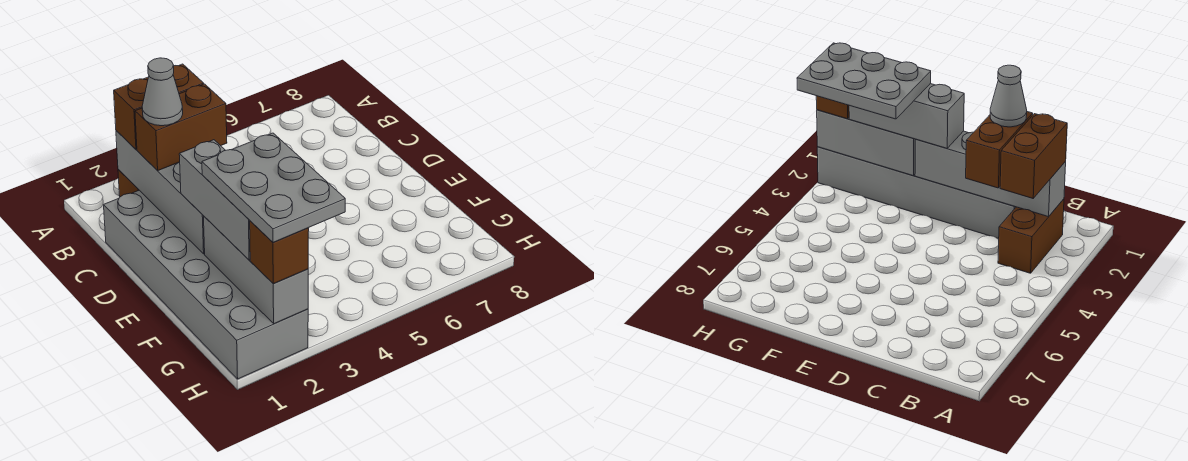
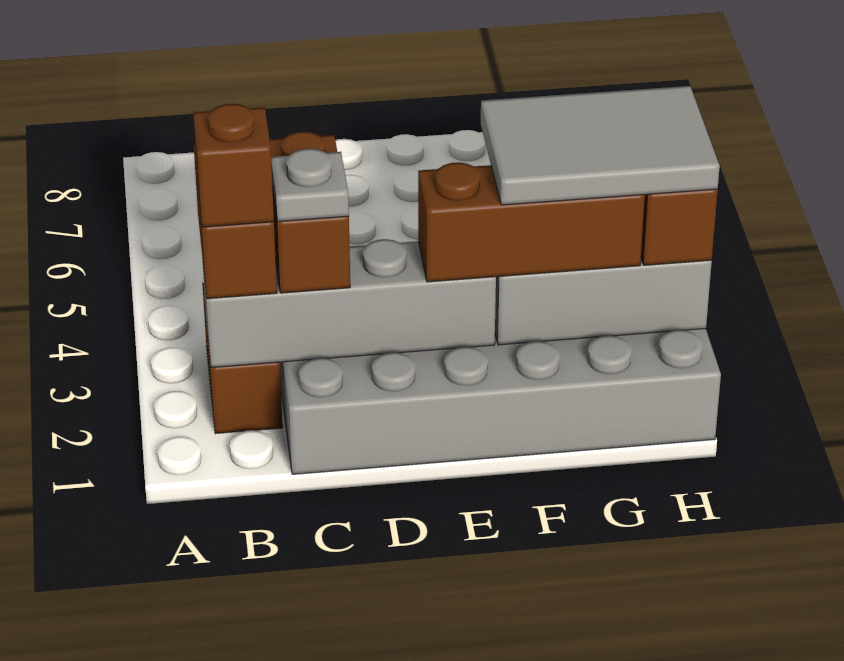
none -> brown 1x1 brick [193,104,274,227]
grey 1x1 cone [142,58,183,126] -> grey 1x1 plate [271,149,349,221]
grey 1x3 brick [179,140,250,260] -> brown 1x3 brick [418,162,645,282]
grey 2x3 plate [202,133,345,243] -> grey 2x3 tile [481,86,720,205]

